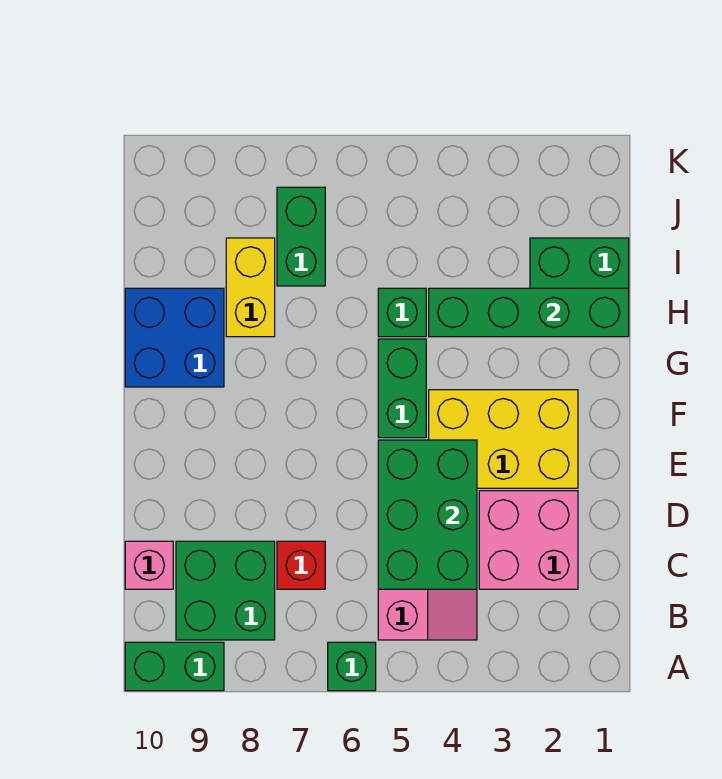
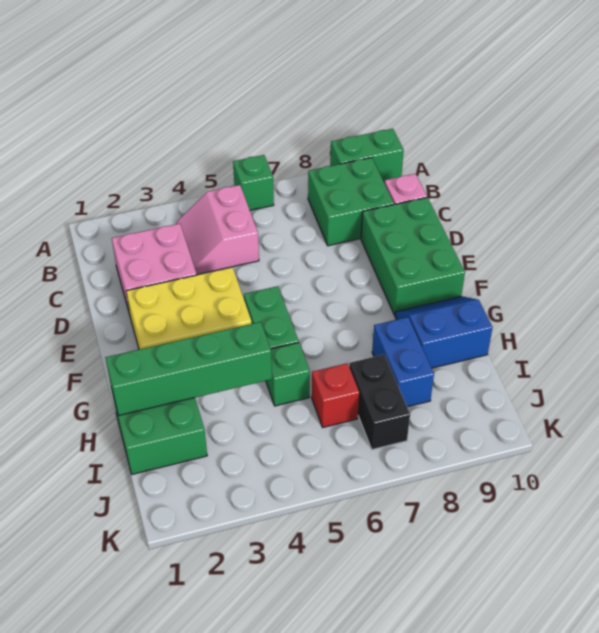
green 2x3 brick [378,440,477,589] -> green 2x3 brick moved to [361,197,465,315]
red 1x1 brick [277,541,325,589] -> red 1x1 brick moved to [312,363,359,427]
blue 2x2 brick [125,288,224,387] -> blue 2x2 slope [395,296,493,368]
yellow 1x2 brick [226,238,275,337] -> blue 1x2 brick [372,317,434,407]
green 1x2 brick [277,187,325,286] -> black 1x2 brick [349,354,410,450]

